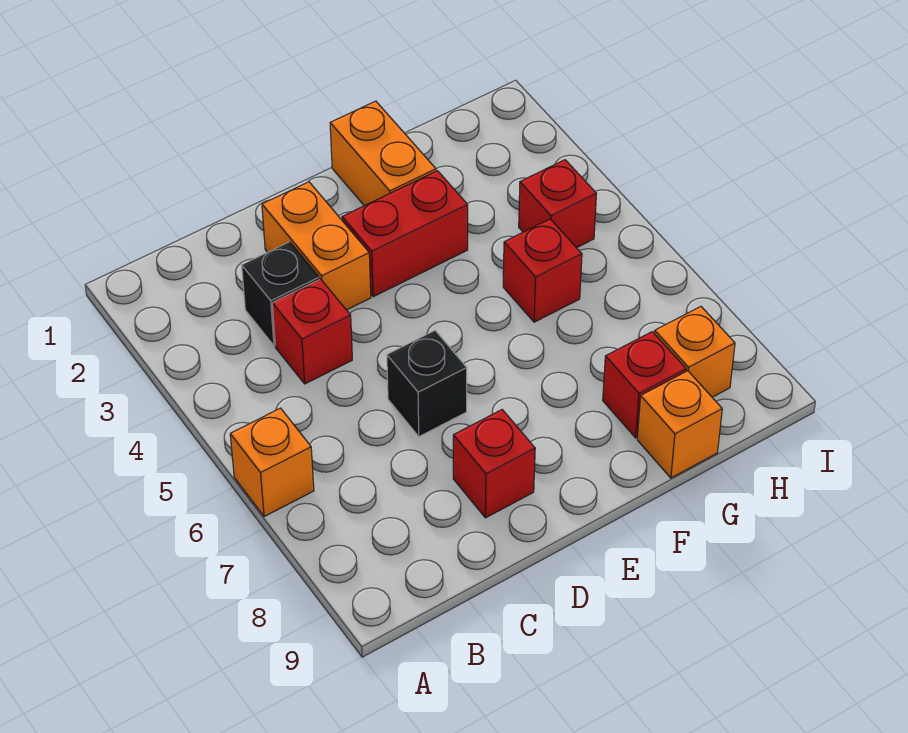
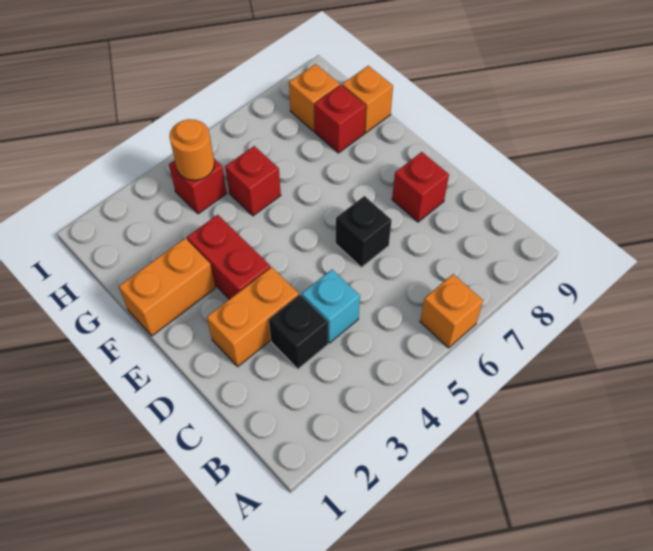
red 1x1 brick [272,279,352,384] -> cyan 1x1 brick [302,270,360,343]
none -> orange 1x1 round brick [169,119,214,180]

